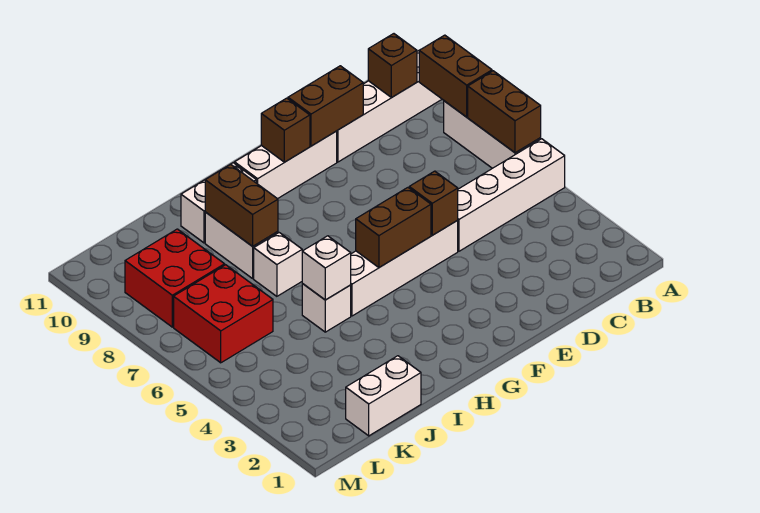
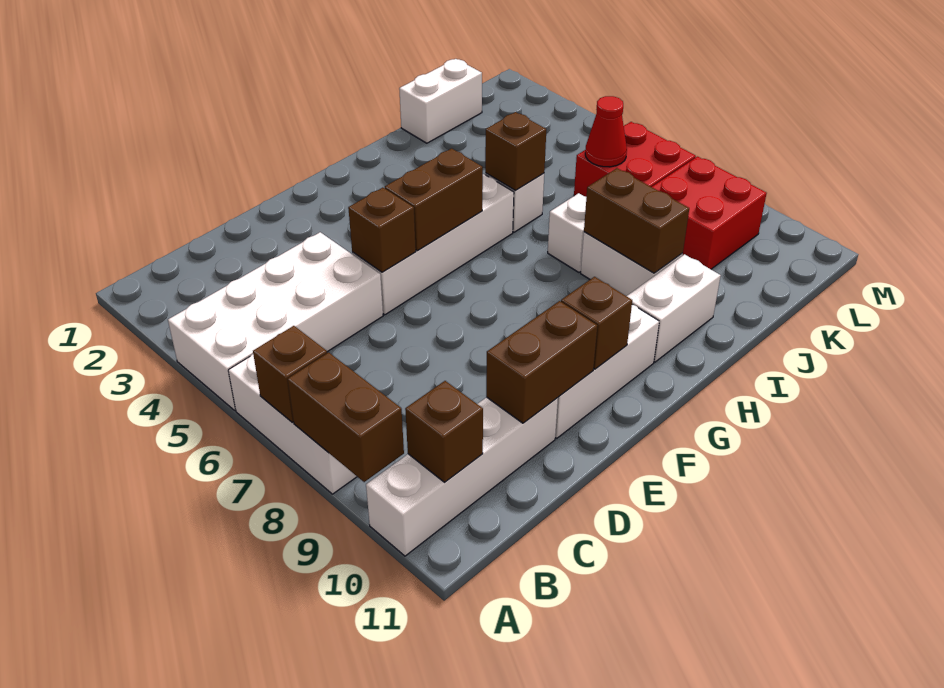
white 1x4 brick [457,139,565,251] -> white 2x4 brick [168,232,383,410]
brown 1x2 brick [468,71,541,153] -> brown 1x1 brick [253,326,327,422]
white 1x1 brick [302,236,351,300] -> brown 1x1 brick [485,112,546,190]
none -> red 1x1 cone [585,96,627,167]

